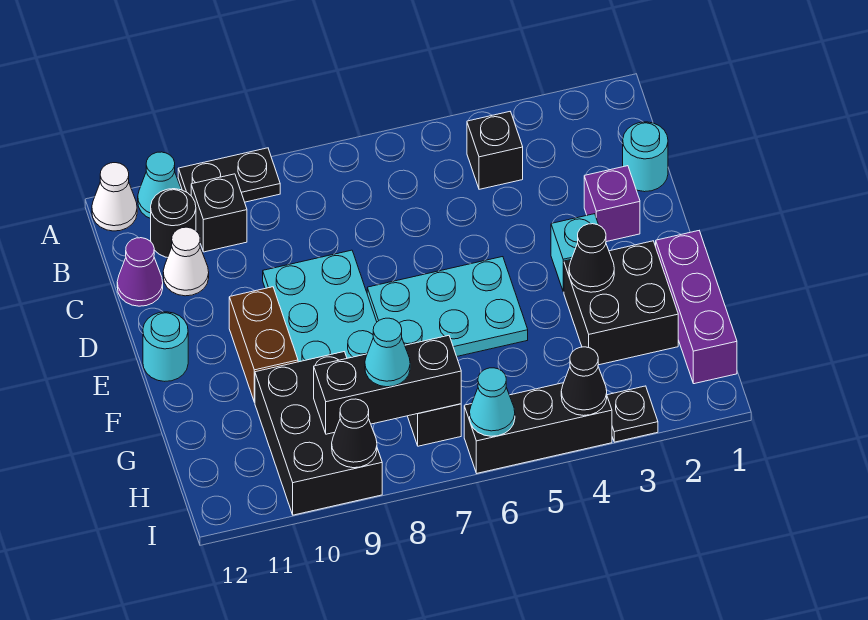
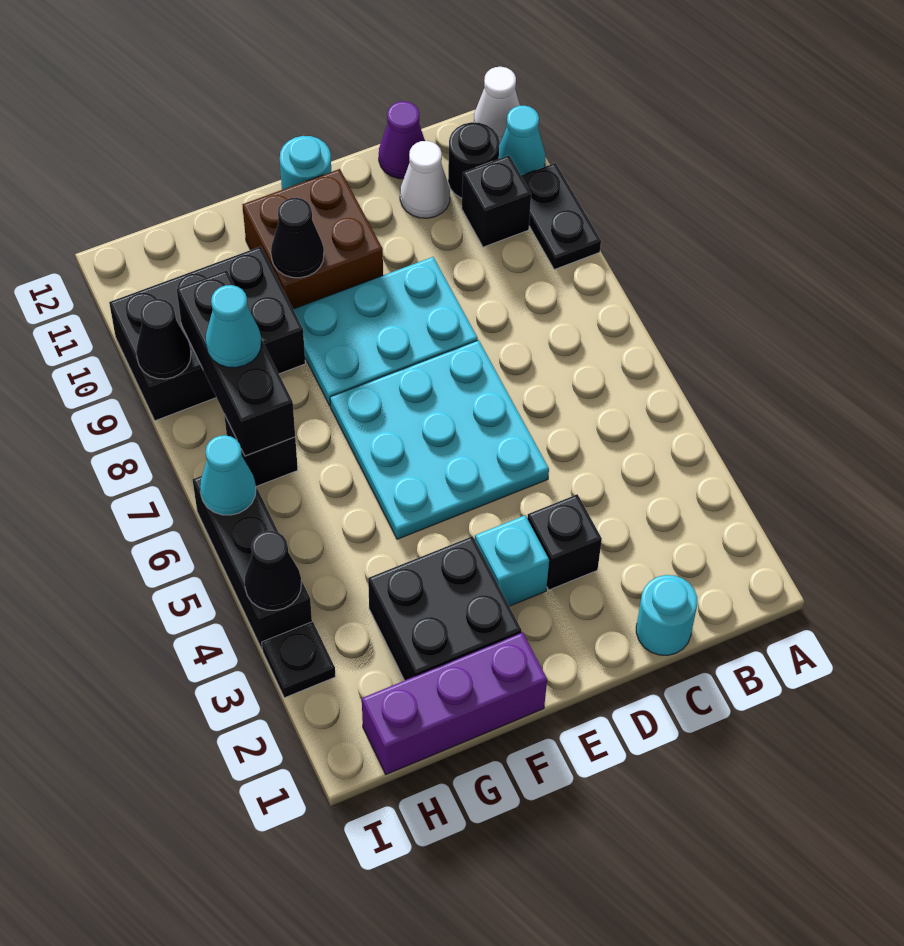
black 1x1 brick [467,112,523,189] -> black 1x1 brick moved to [527,494,602,590]
purple 1x1 brick [584,166,640,242] -> none
cyan 2x3 plate [367,257,528,356] -> cyan 3x3 plate [330,340,549,539]
brown 1x2 brick [229,287,298,402] -> brown 2x2 brick [242,169,383,309]
black 1x1 cone [569,224,614,292] -> black 1x1 cone moved to [271,198,324,278]

